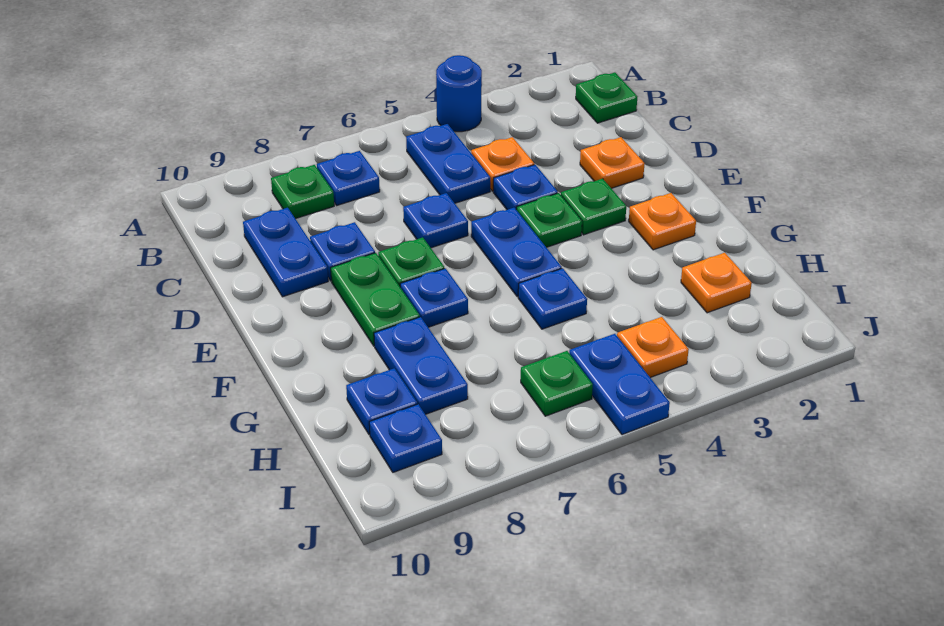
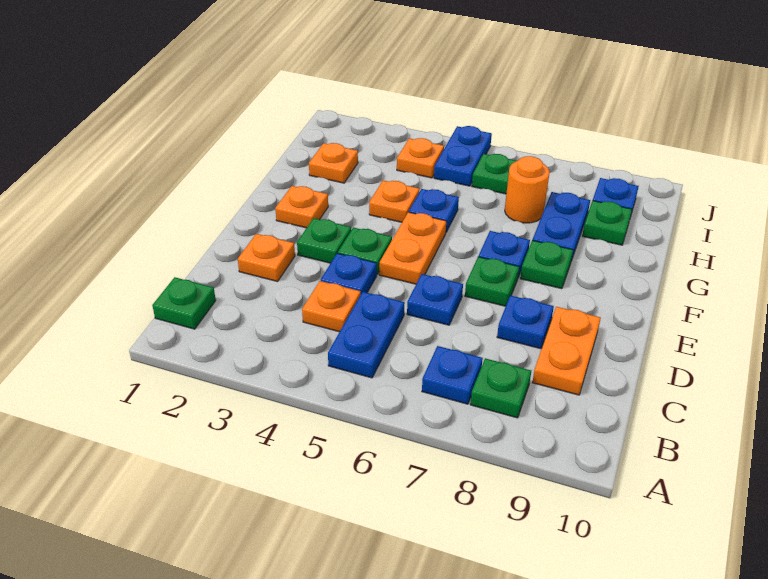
blue 1x1 round brick [436,55,482,132] -> none
blue 1x2 plate [243,208,328,297] -> orange 1x2 plate [532,307,601,395]
blue 1x2 plate [471,208,562,297] -> orange 1x2 plate [379,212,446,284]
green 1x2 plate [331,253,420,346] -> green 1x1 plate [520,240,573,289]
none -> orange 1x1 plate [369,180,419,222]
none -> orange 1x1 round brick [505,156,550,223]
blue 1x1 plate [346,368,417,435] -> green 1x1 plate [582,201,632,245]

